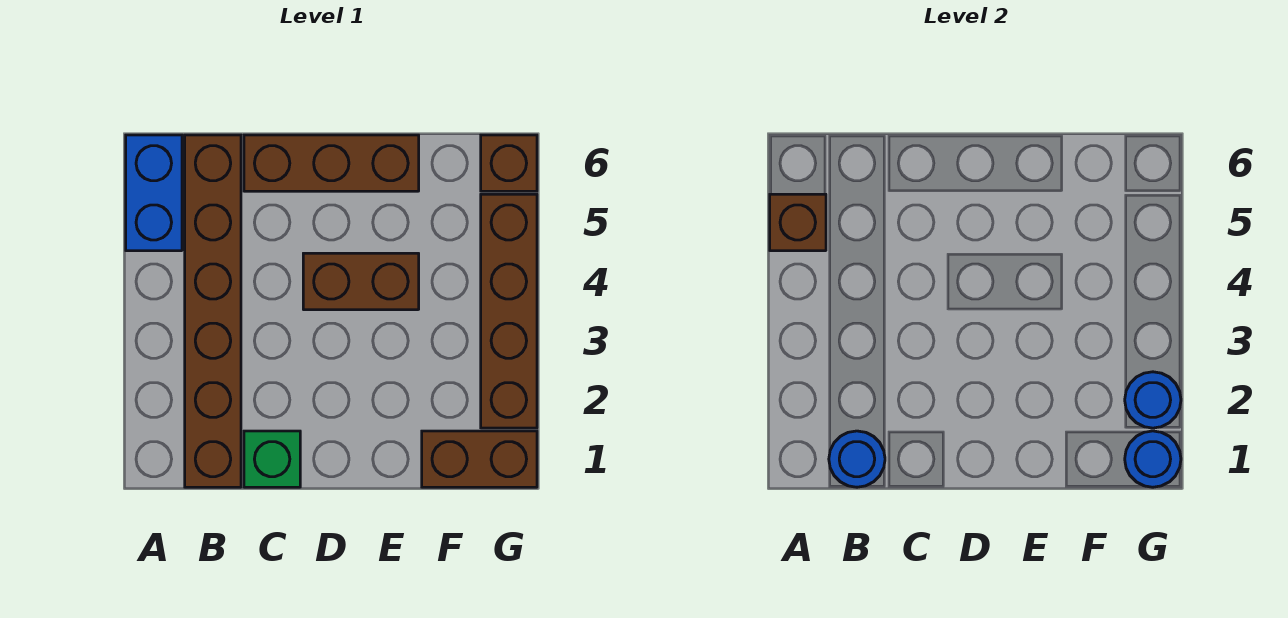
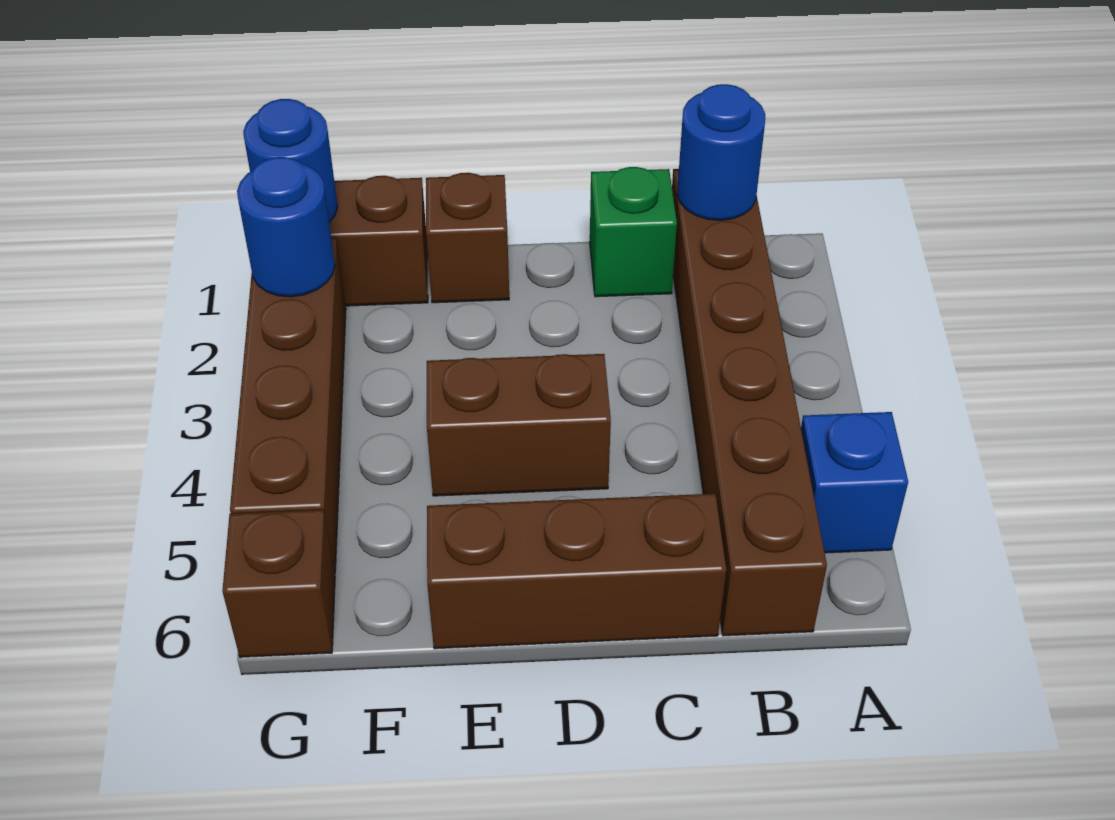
blue 1x2 brick [126,135,182,251] -> blue 1x1 brick [801,412,908,553]
brown 1x1 brick [770,194,826,251] -> brown 1x1 brick moved to [426,173,509,303]

